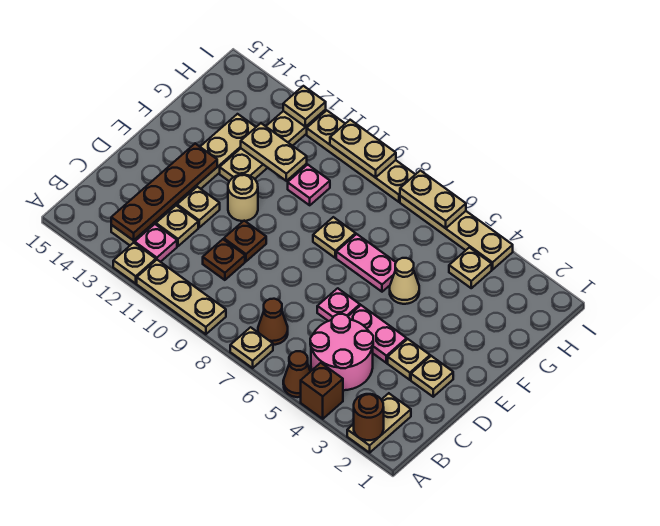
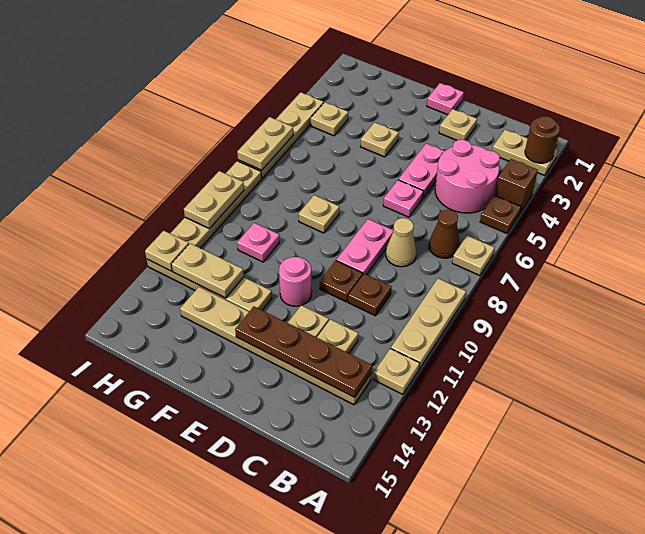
brown 1x1 cone [283,351,310,397] -> brown 1x1 plate [480,195,521,233]
pink 1x1 plate [135,224,177,262] -> pink 1x1 plate moved to [427,83,464,115]
tan 1x1 plate [388,339,430,380] -> tan 1x1 plate moved to [360,122,399,157]
tan 1x1 round brick [228,175,258,221] -> pink 1x1 round brick [279,257,312,306]
tan 1x1 cone [390,258,419,304] -> tan 1x1 cone moved to [386,218,416,267]
pink 1x2 plate [336,234,396,292] -> pink 1x2 plate moved to [336,219,394,275]
tan 1x2 plate [241,123,307,181] -> tan 1x2 plate turned to [171,243,244,298]

